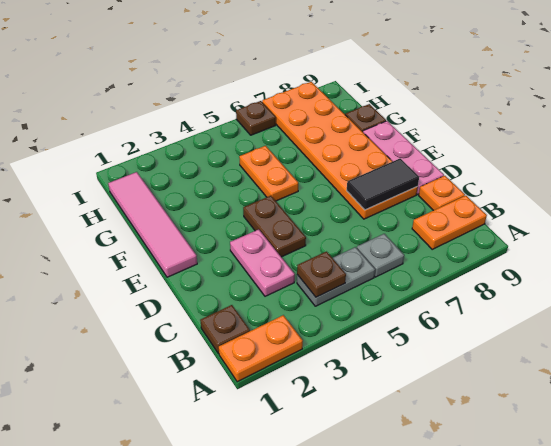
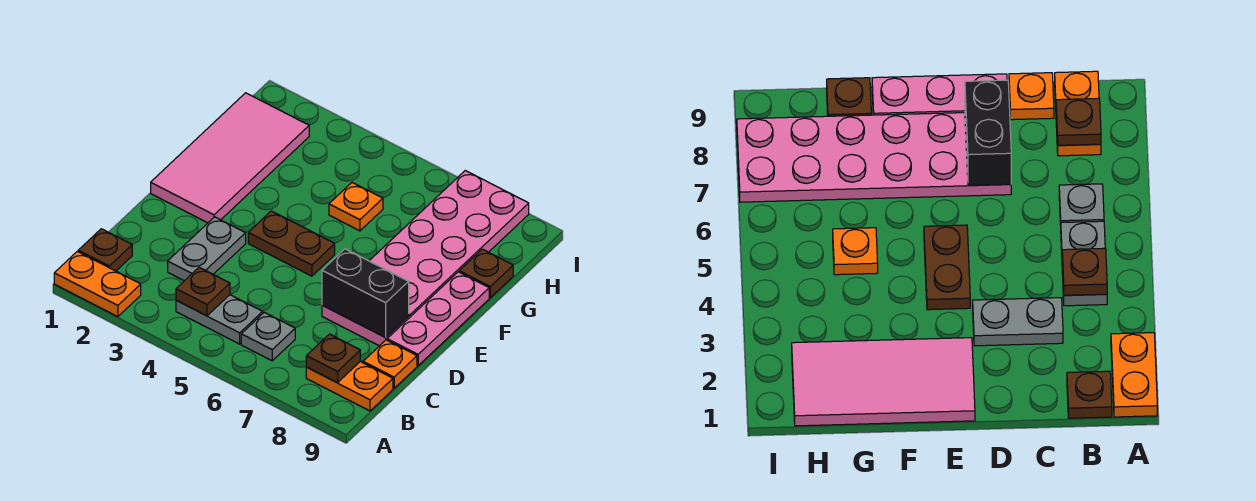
pink 1x2 plate [230,229,295,296] -> grey 1x2 plate [168,217,246,281]
brown 1x2 plate [243,196,306,257] -> brown 1x2 plate turned to [248,211,335,276]
orange 2x6 plate [262,82,418,219] -> pink 2x6 plate [322,171,529,346]
black 1x2 tile [347,158,419,210] -> black 1x2 brick [322,249,409,337]
pink 1x4 tile [108,172,197,277] -> pink 2x4 tile [151,93,309,223]
orange 1x2 plate [239,146,298,201] -> orange 1x1 plate [329,183,383,231]
brown 1x1 plate [236,101,276,135] -> brown 1x1 plate moved to [306,334,360,383]

